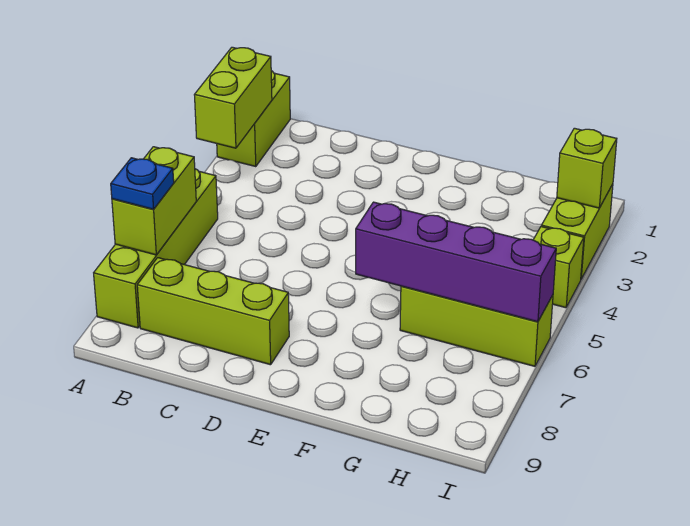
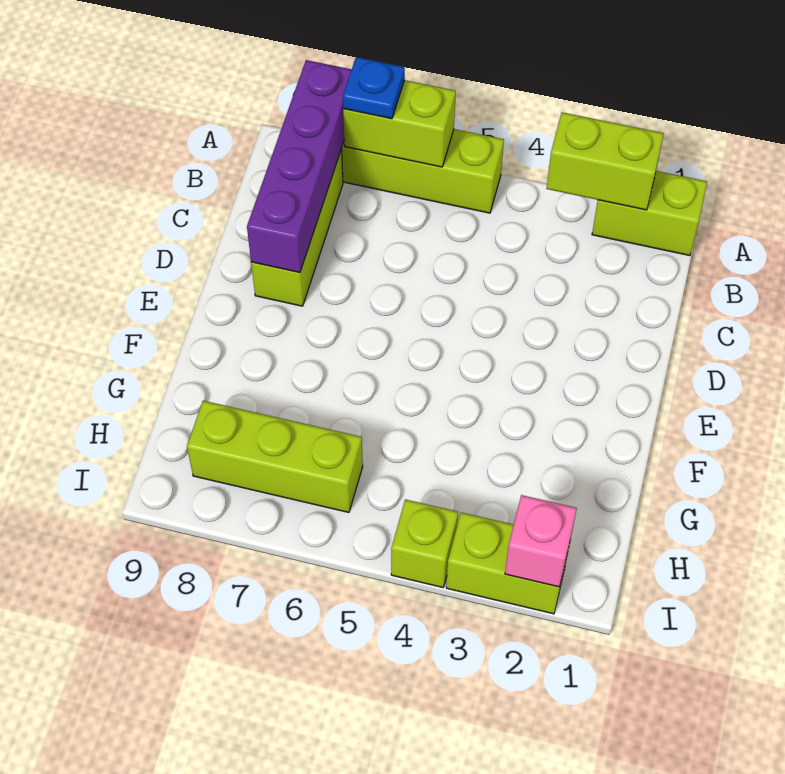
purple 1x4 brick [356,202,556,322] -> purple 1x4 brick moved to [247,60,352,273]
lime 1x3 brick [400,286,553,366] -> lime 1x3 brick turned to [187,401,363,512]
lime 1x1 brick [557,128,617,208] -> pink 1x1 brick [505,495,577,587]

